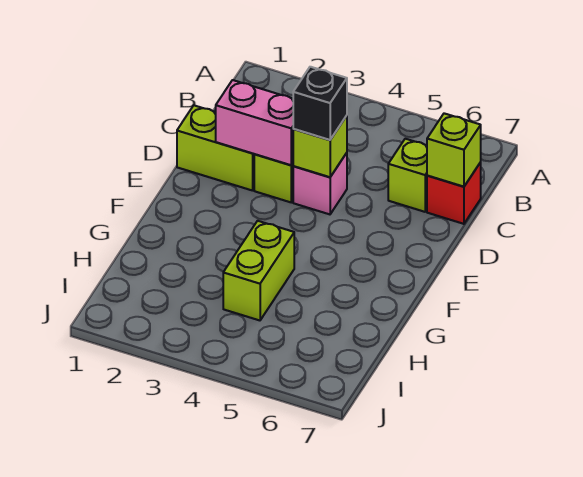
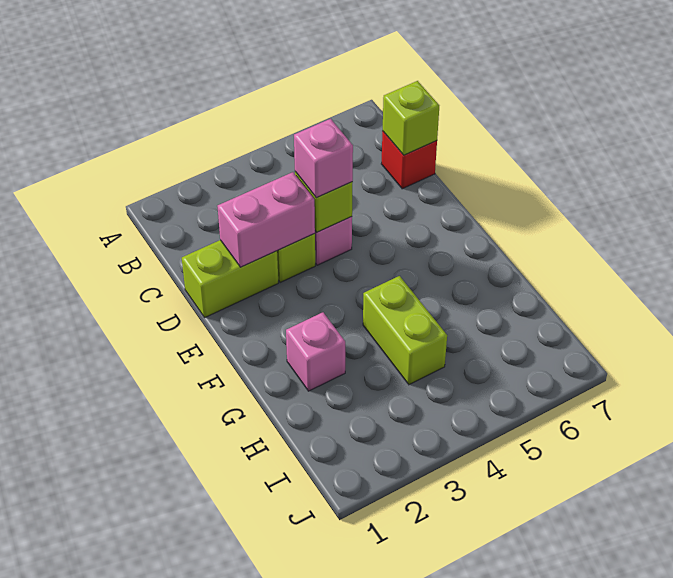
lime 1x1 brick [388,139,427,212] -> none
black 1x1 brick [293,67,347,140] -> pink 1x1 brick [294,119,353,198]
none -> pink 1x1 brick [286,312,345,391]

